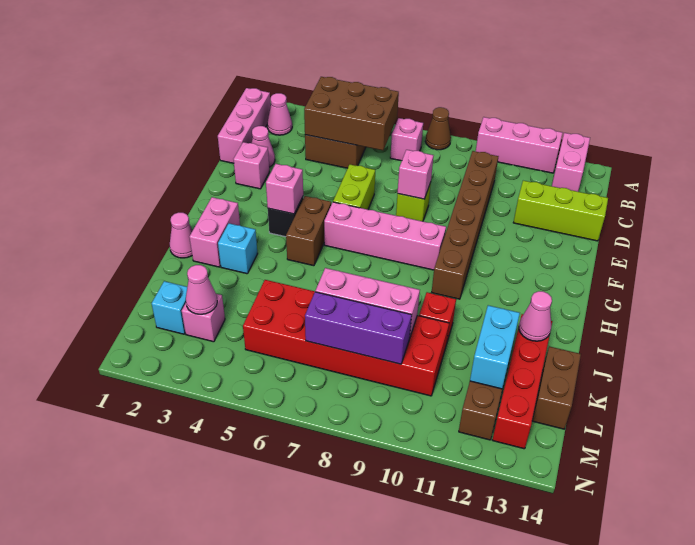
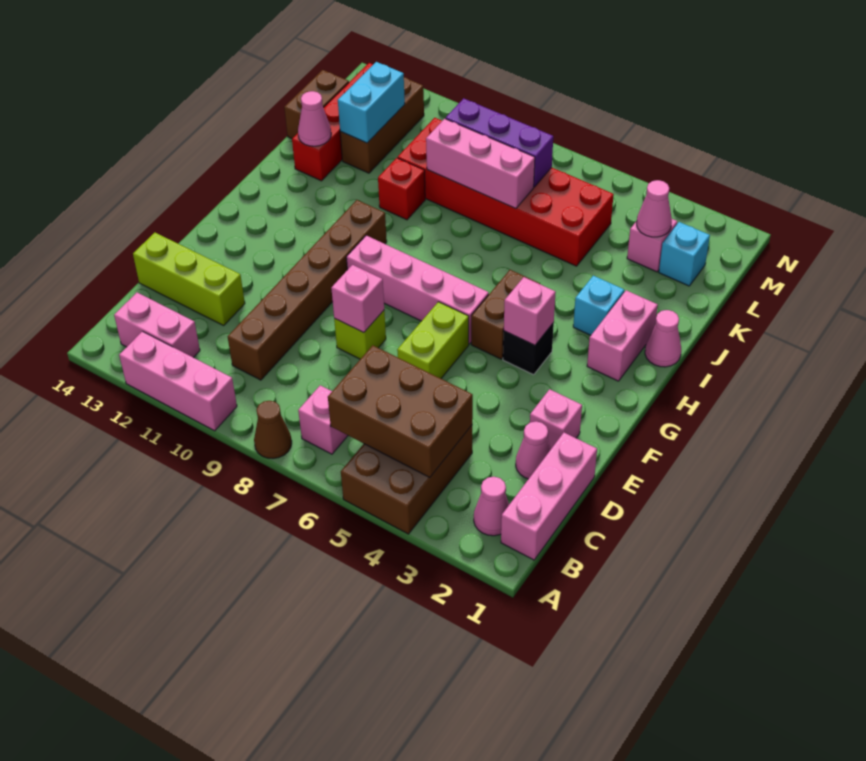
pink 1x2 brick [552,133,590,192] -> pink 1x2 brick turned to [114,293,200,358]

